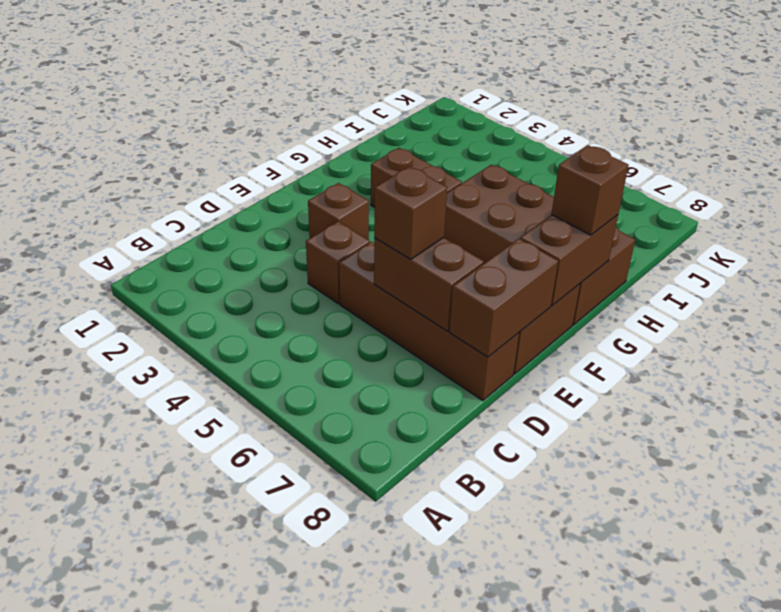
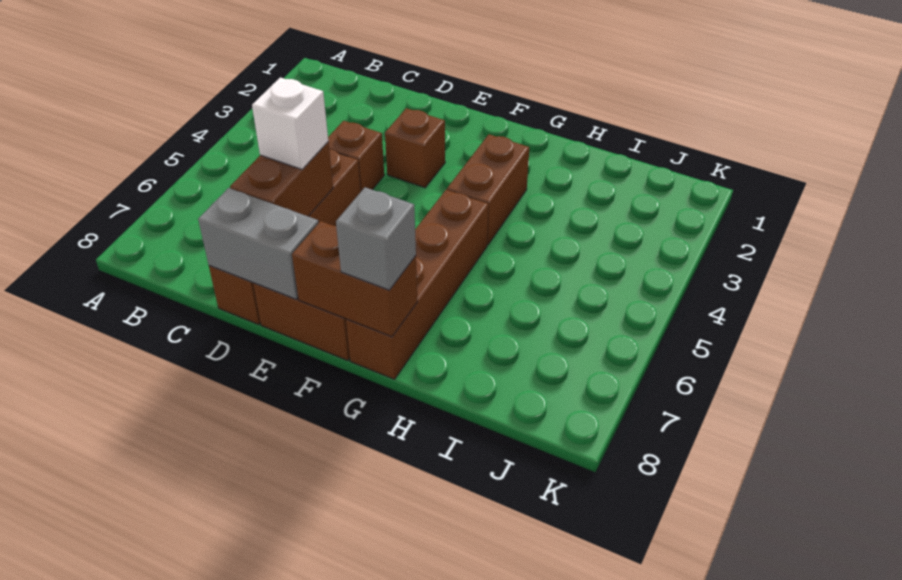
brown 1x1 brick [374,166,447,260] -> white 1x1 brick [252,78,328,169]
brown 1x2 brick [449,239,558,357] -> grey 1x2 brick [198,188,318,299]
brown 2x4 brick [444,165,635,325] -> brown 1x4 brick [346,190,488,379]
brown 1x1 brick [551,145,629,235] -> grey 1x1 brick [336,187,416,290]

